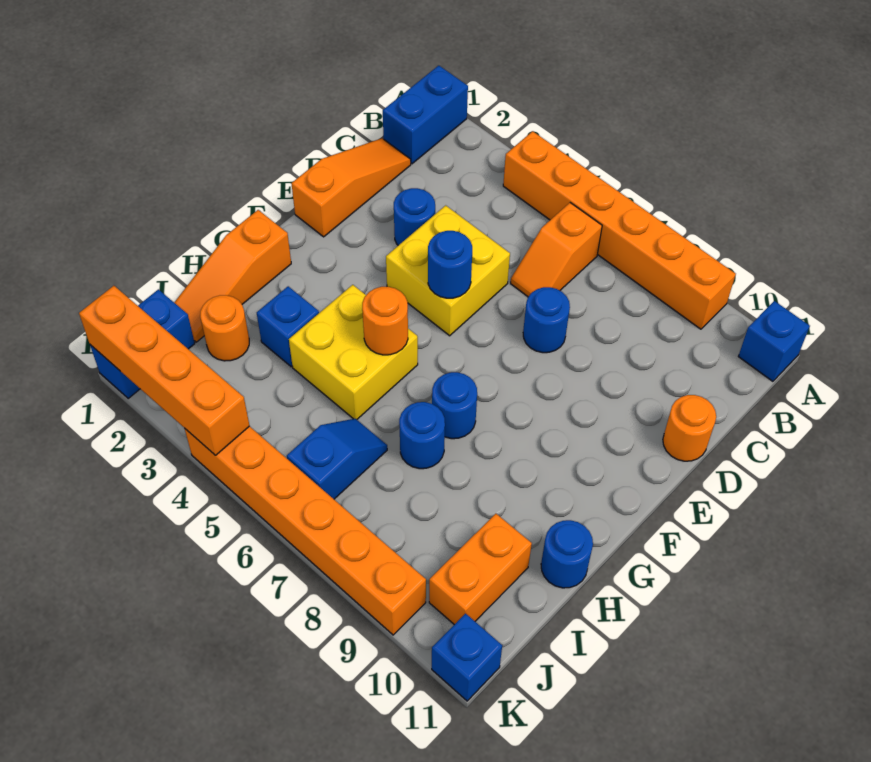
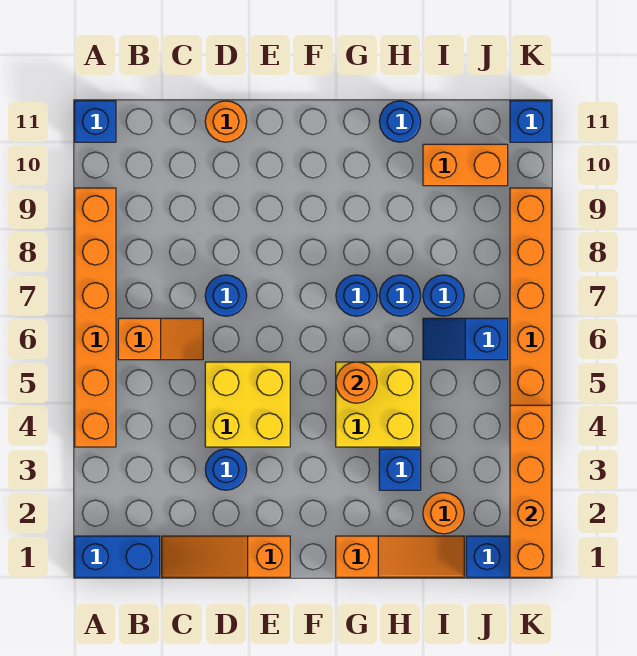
blue 1x1 round brick [428,231,472,298] -> blue 1x1 round brick moved to [423,275,464,316]

